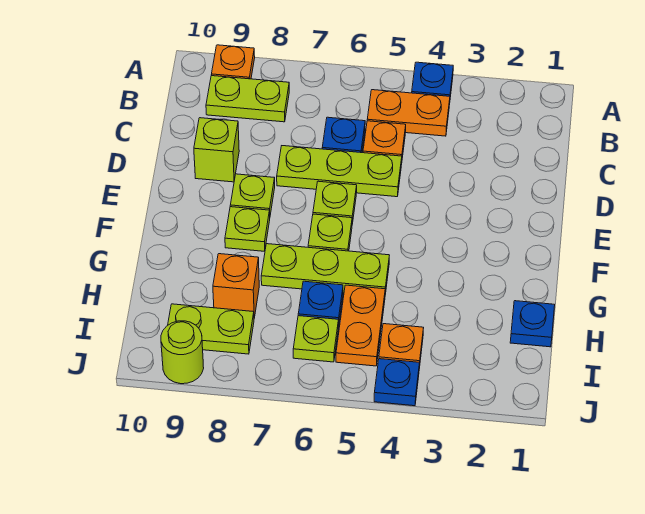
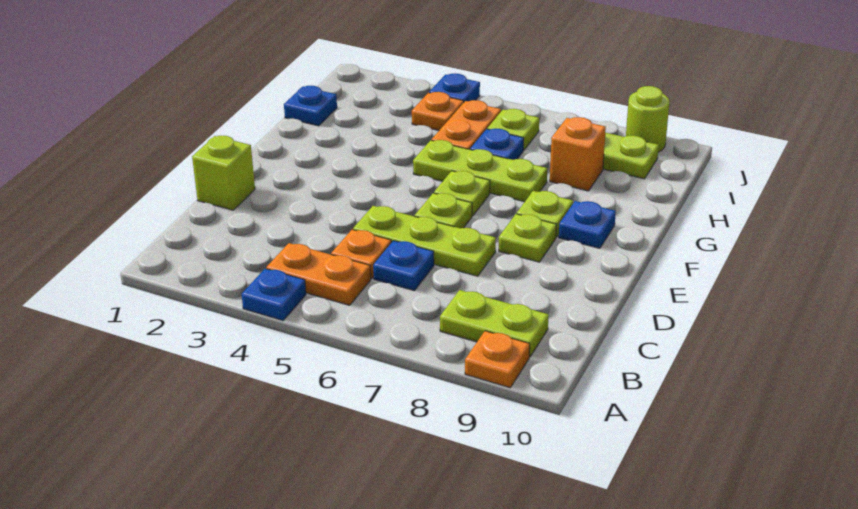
lime 1x1 brick [194,118,239,182] -> lime 1x1 brick moved to [192,136,255,210]
none -> blue 1x1 plate [559,201,616,248]

